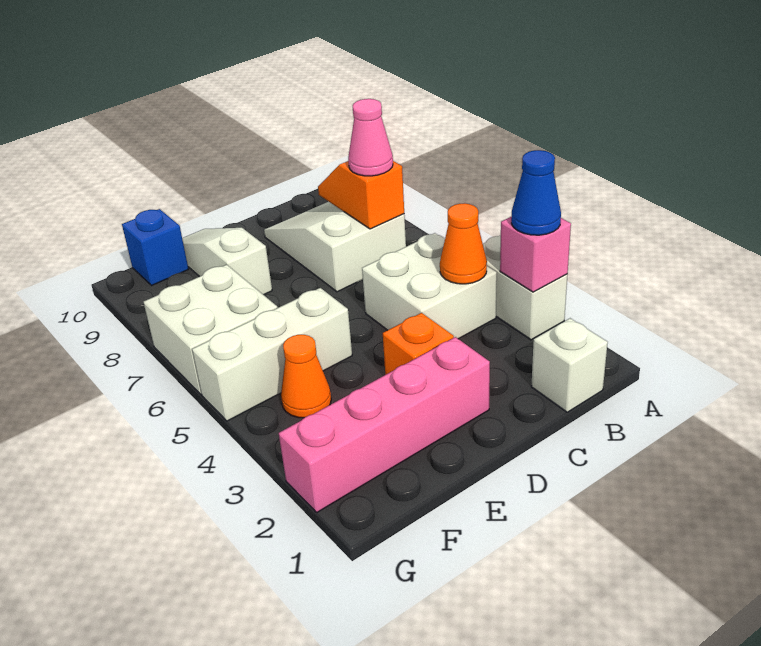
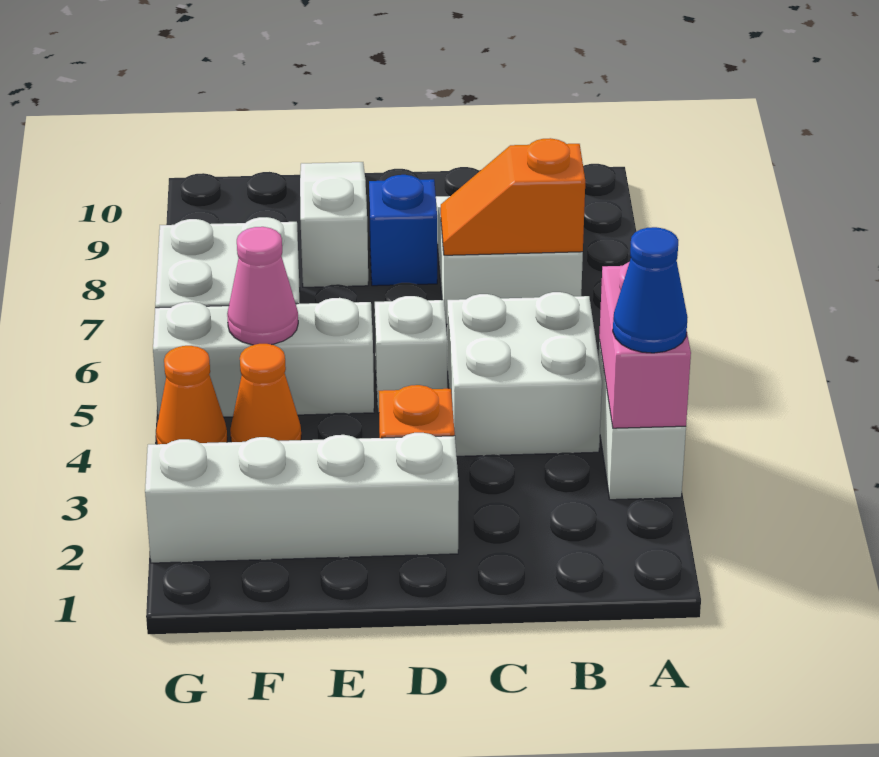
pink 1x1 brick [500,216,571,292] -> pink 1x2 brick [599,262,691,428]
white 1x1 brick [531,318,608,412] -> white 1x1 brick moved to [375,296,447,413]
orange 1x1 cone [440,203,487,284] -> orange 1x1 cone moved to [156,346,227,444]
orange 1x2 slope [318,161,404,229] -> orange 1x2 slope turned to [441,138,585,255]
pink 1x1 cone [348,99,393,176] -> pink 1x1 cone moved to [227,227,298,345]
pink 1x4 brick [279,337,490,512] -> white 1x4 brick [145,433,459,563]
blue 1x1 brick [122,209,188,286] -> blue 1x1 brick moved to [369,175,437,286]

